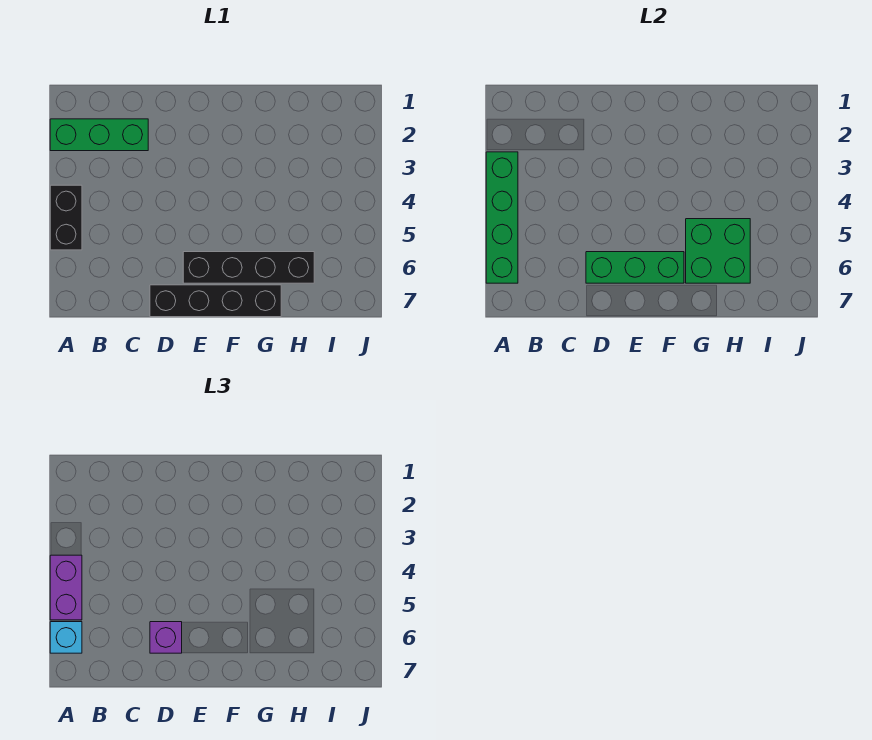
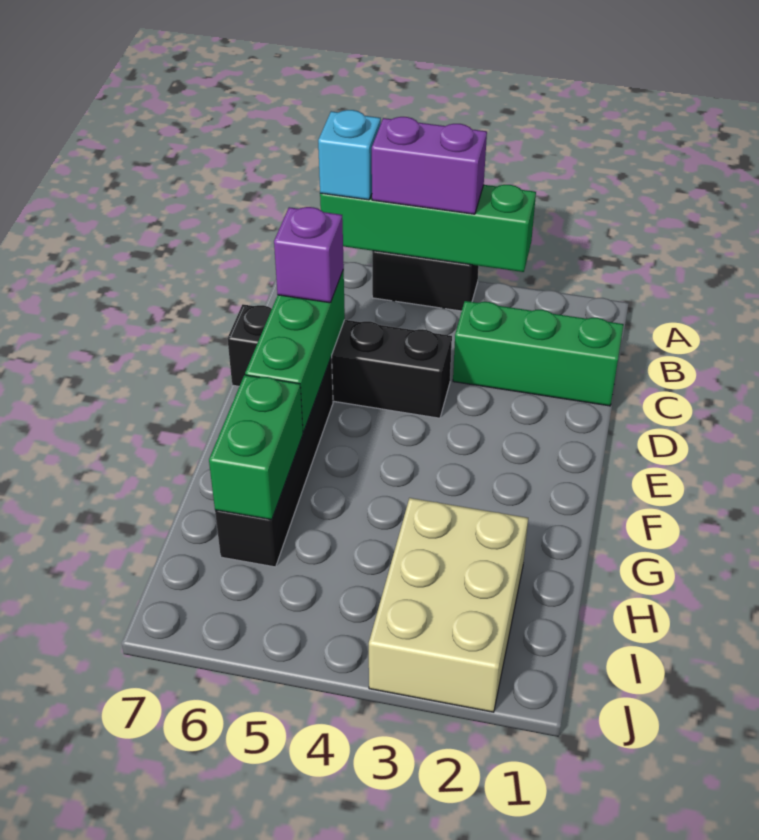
green 1x3 brick [50,119,148,151] -> green 1x3 brick turned to [453,301,624,406]
black 1x4 brick [150,285,281,317] -> black 1x4 brick turned to [227,304,452,418]
green 2x2 brick [686,219,750,283] -> green 1x2 brick [209,375,303,520]
none -> tan 2x3 brick [369,498,528,712]

